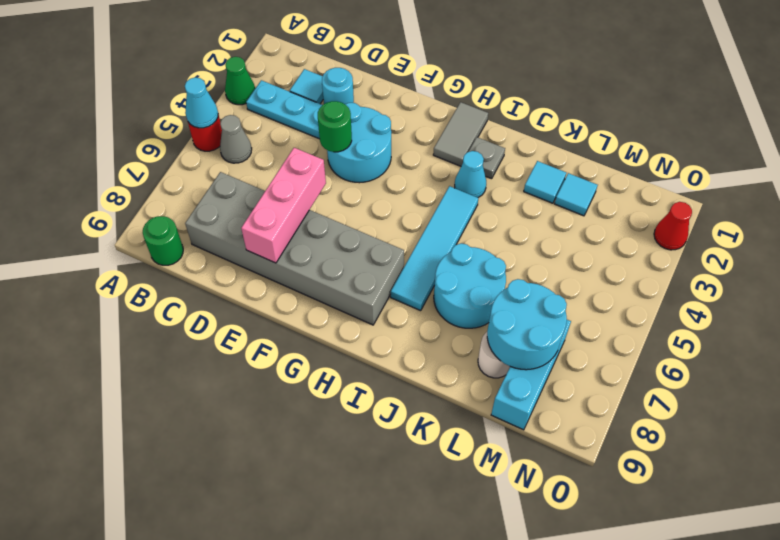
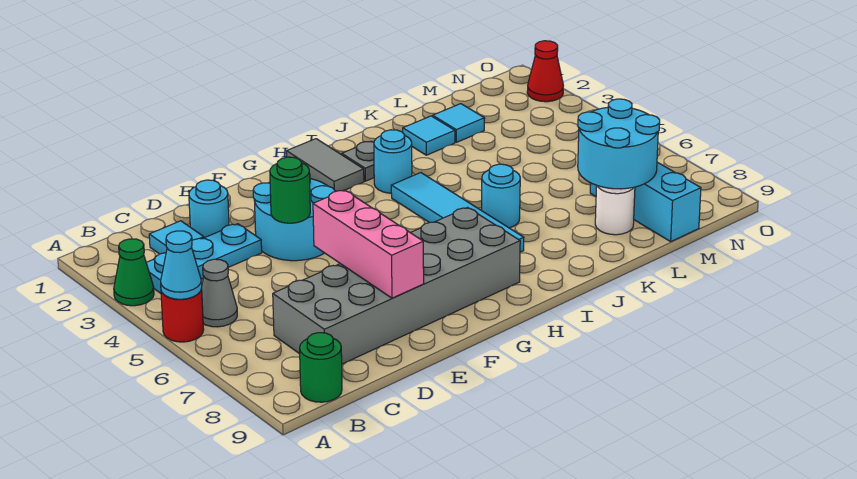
cyan 1x1 cone [455,151,486,198] -> cyan 1x1 round brick [374,130,412,193]
cyan 2x2 round brick [434,243,506,328] -> cyan 1x1 round brick [482,164,520,228]

